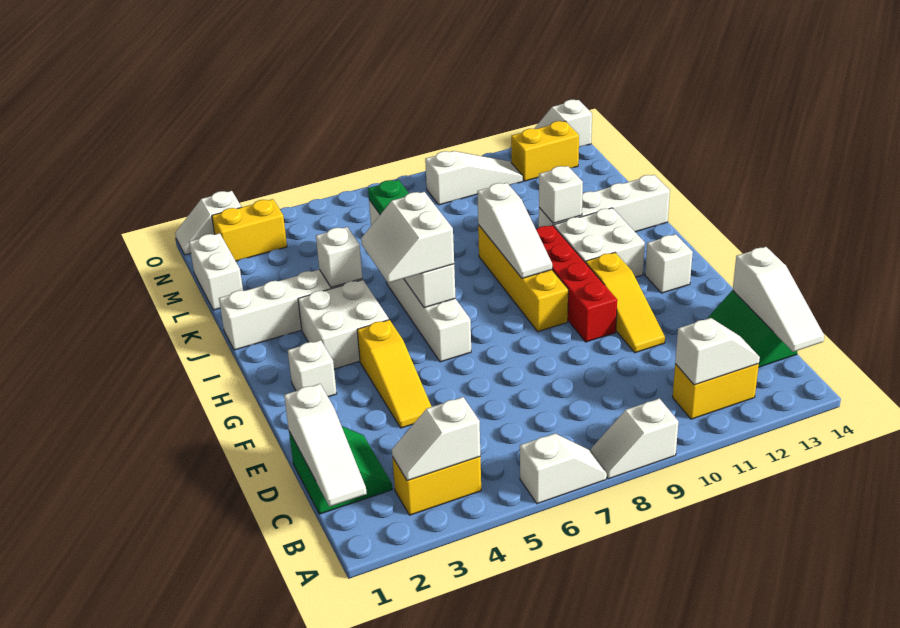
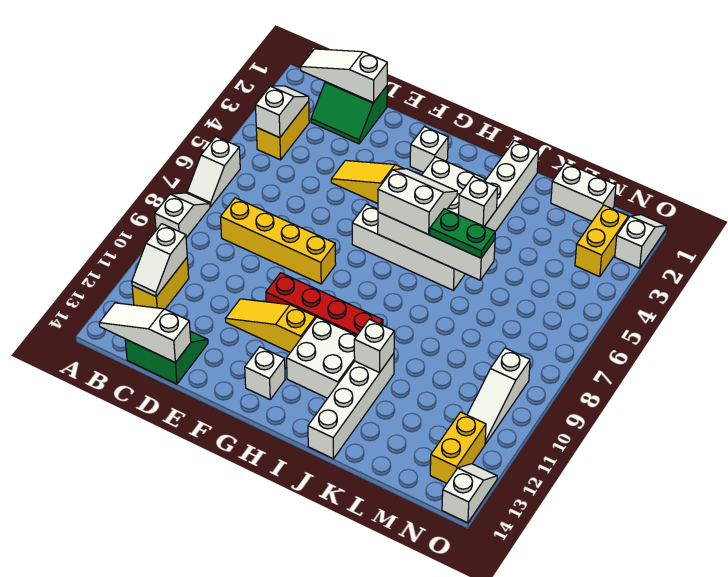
yellow 1x4 brick [478,225,568,331] -> yellow 1x4 brick moved to [221,198,336,284]
white 1x3 slope [477,183,552,278] -> none

